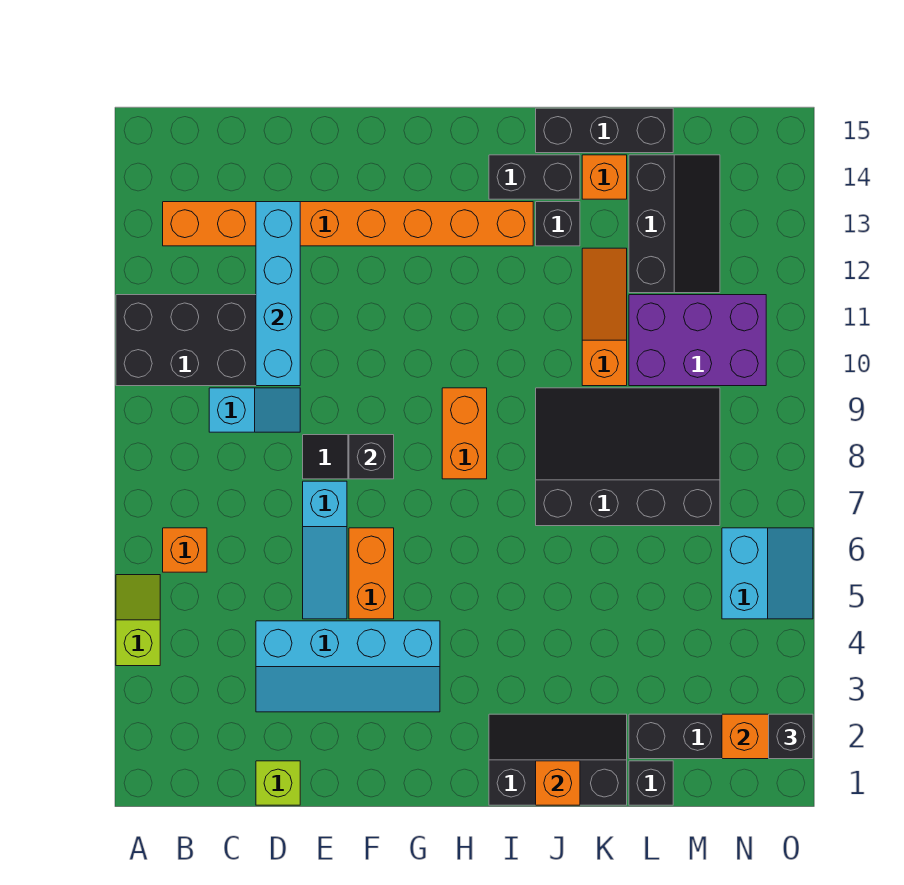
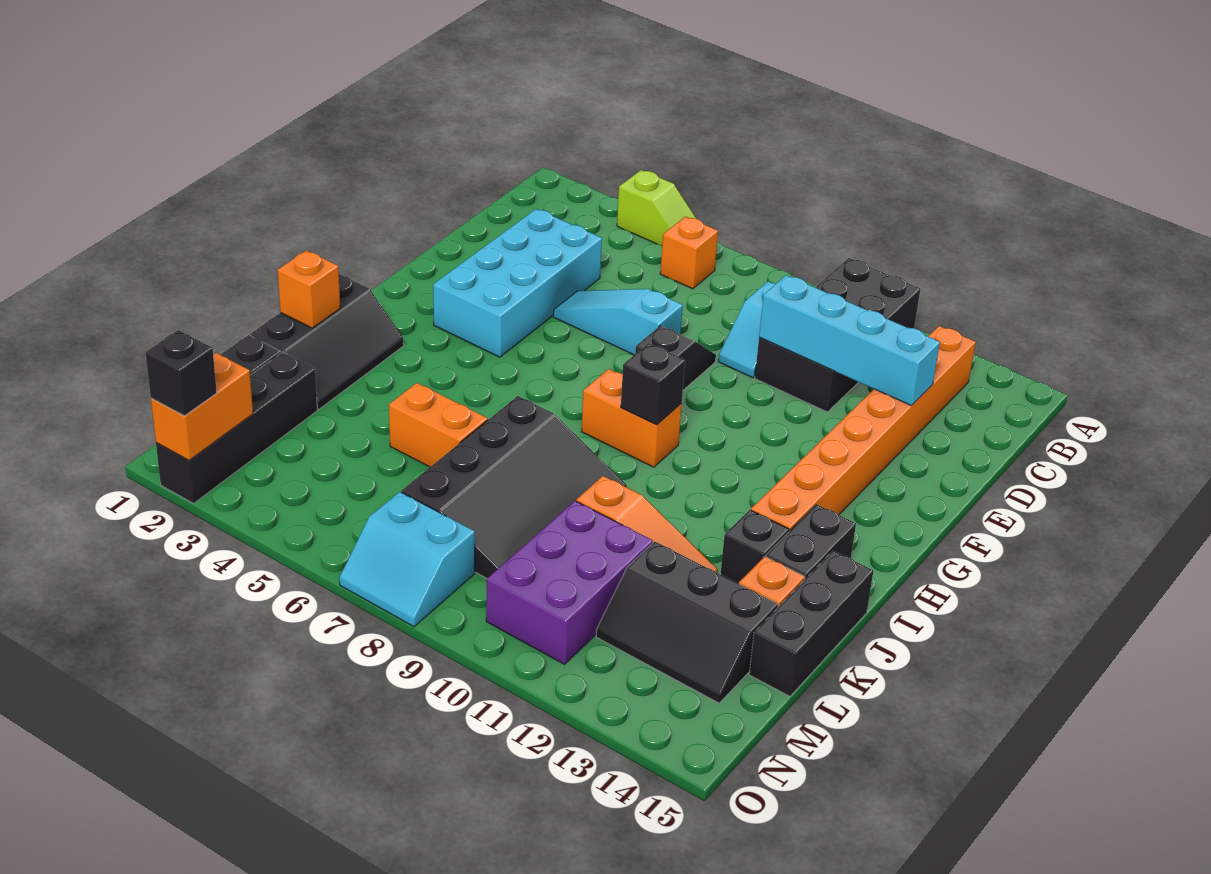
lime 1x1 brick [256,761,300,805] -> none
cyan 2x4 slope [256,621,440,712] -> cyan 2x4 brick [433,209,602,357]
orange 1x2 brick [349,528,394,619] -> orange 1x2 brick moved to [389,383,488,467]
black 1x1 brick [349,435,394,479] -> black 1x1 brick moved to [621,343,685,425]
cyan 2x2 slope [722,528,813,619] -> cyan 2x2 slope moved to [339,492,475,627]

